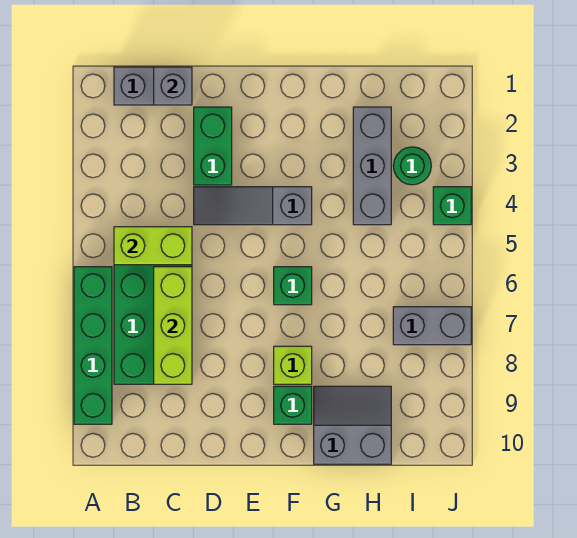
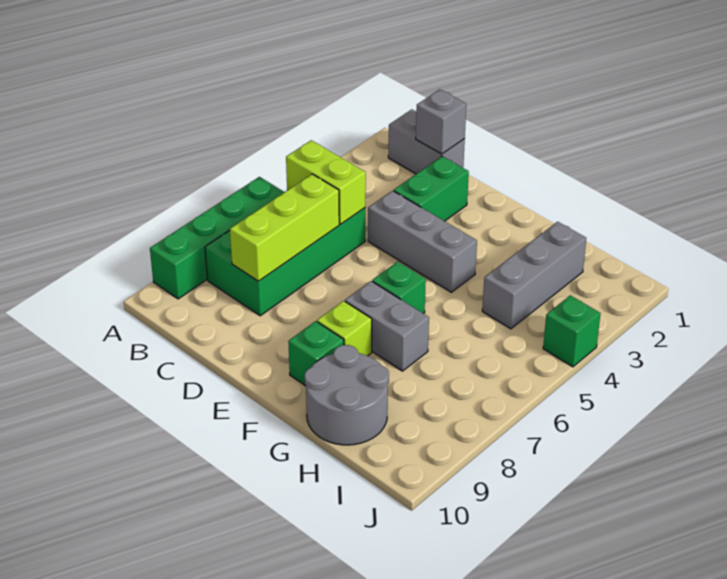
grey 1x3 slope [194,187,312,225] -> grey 1x3 brick [368,191,477,292]
grey 2x2 slope [314,386,391,464] -> grey 2x2 round brick [305,345,389,445]
green 1x1 round brick [393,147,431,185] -> none
grey 1x2 brick [393,307,471,345] -> grey 1x2 brick moved to [345,281,429,371]

